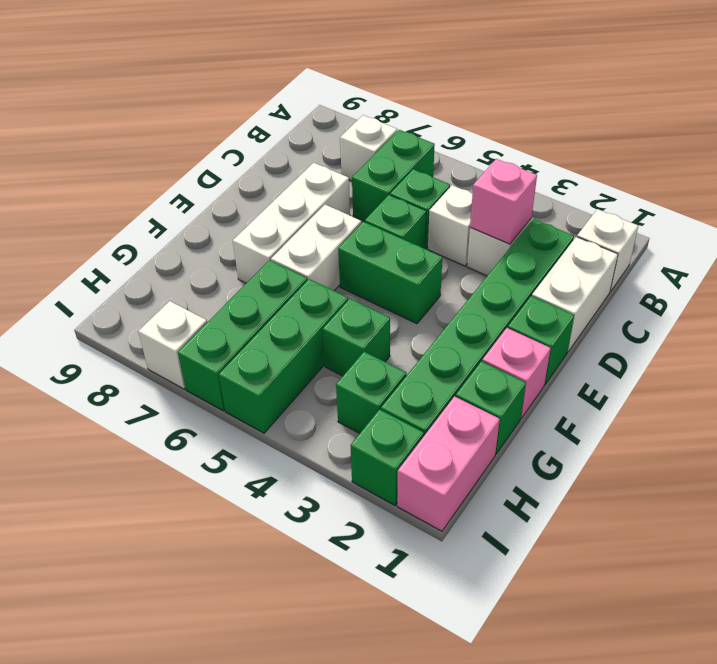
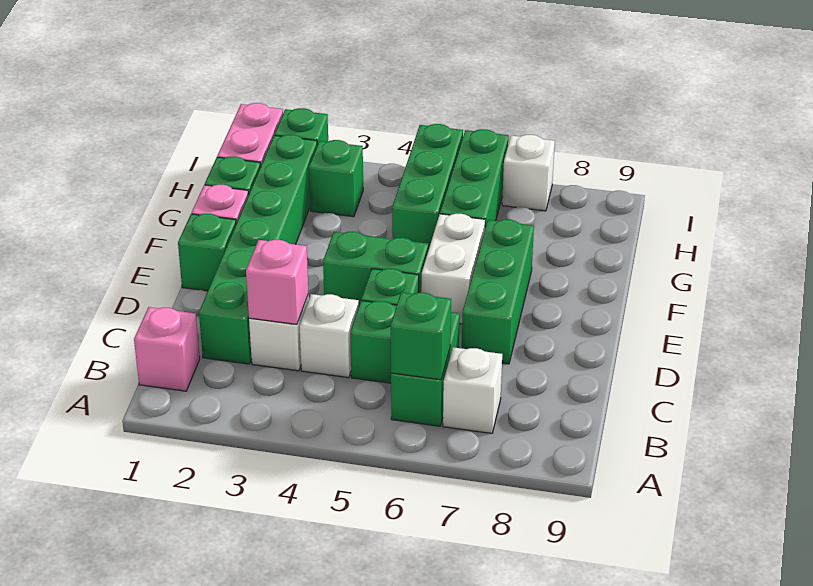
white 1x1 brick [577,209,638,292] -> pink 1x1 brick [134,307,200,391]
white 1x2 brick [532,237,618,352] -> none
white 1x3 brick [233,163,350,283] -> green 1x3 brick [462,220,534,364]
green 1x1 brick [323,299,390,376] -> green 1x1 brick moved to [391,292,451,380]

